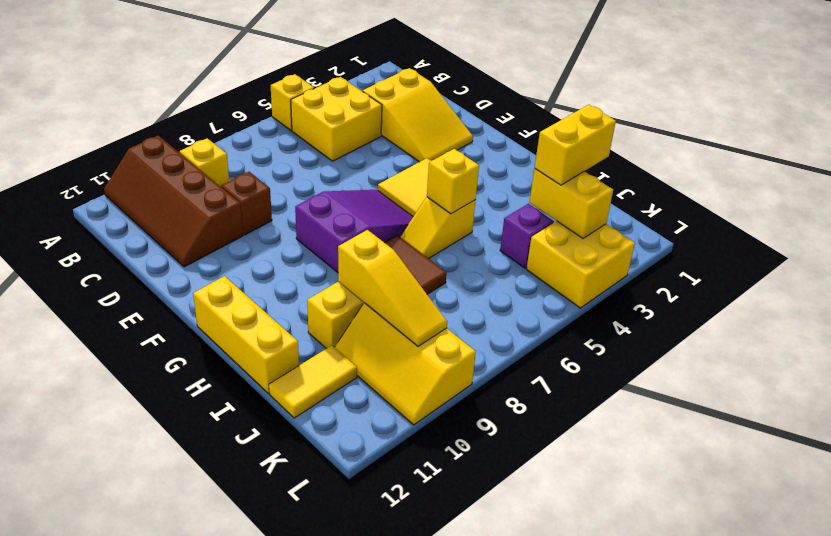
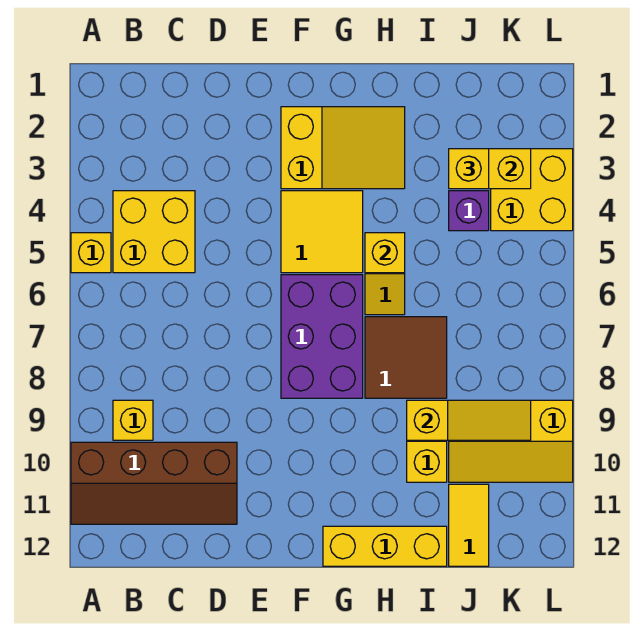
yellow 2x3 slope [363,68,473,162] -> yellow 2x3 slope moved to [281,107,405,189]
brown 1x1 brick [221,172,272,235] -> none
purple 2x3 slope [295,190,413,272] -> purple 2x3 brick [281,275,363,398]
yellow 1x2 brick [535,105,616,185] -> yellow 1x1 brick [449,149,489,189]

